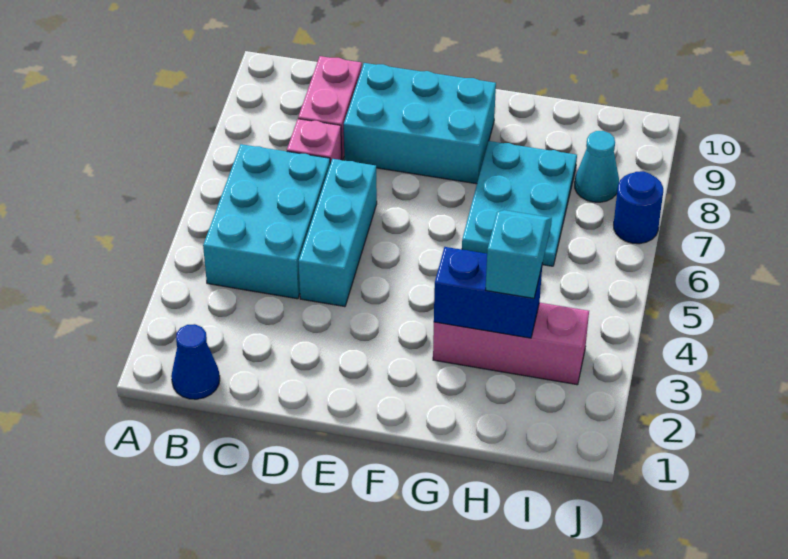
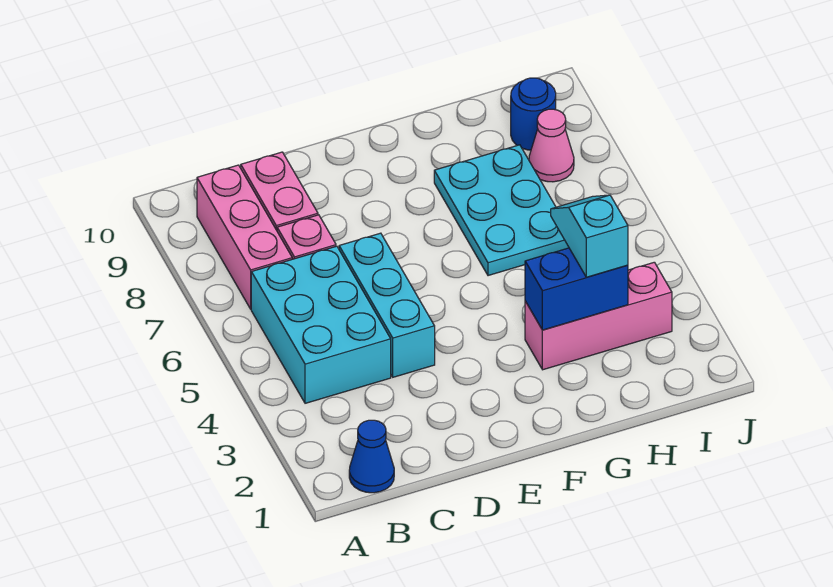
none -> pink 1x3 brick [197,165,292,309]
cyan 2x3 brick [344,63,496,184] -> none
cyan 1x1 cone [575,131,619,202] -> pink 1x1 cone [529,109,574,182]
blue 1x1 round brick [614,171,663,244] -> blue 1x1 round brick moved to [511,78,556,150]

